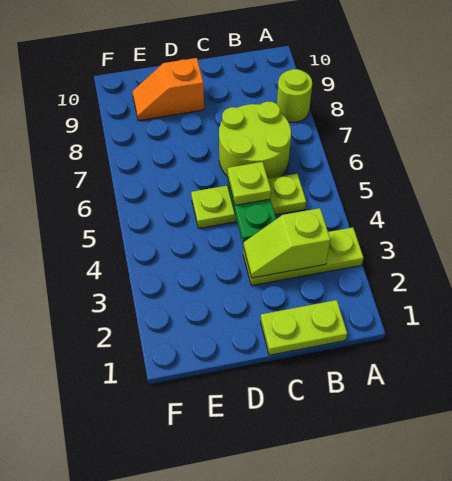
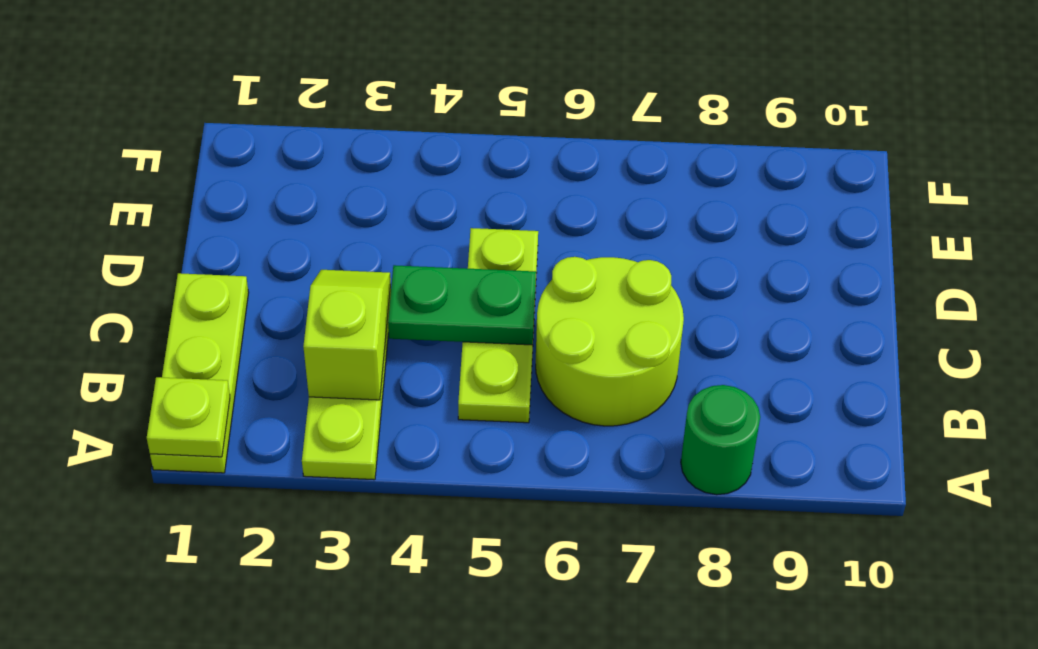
lime 1x1 round brick [277,69,312,122] -> green 1x1 round brick [681,385,760,495]
lime 1x2 plate [260,300,347,355] -> lime 1x3 plate [150,273,249,473]
lime 1x1 plate [228,162,271,205] -> lime 1x1 plate moved to [147,377,230,457]
orange 1x2 slope [132,58,204,121] -> none

